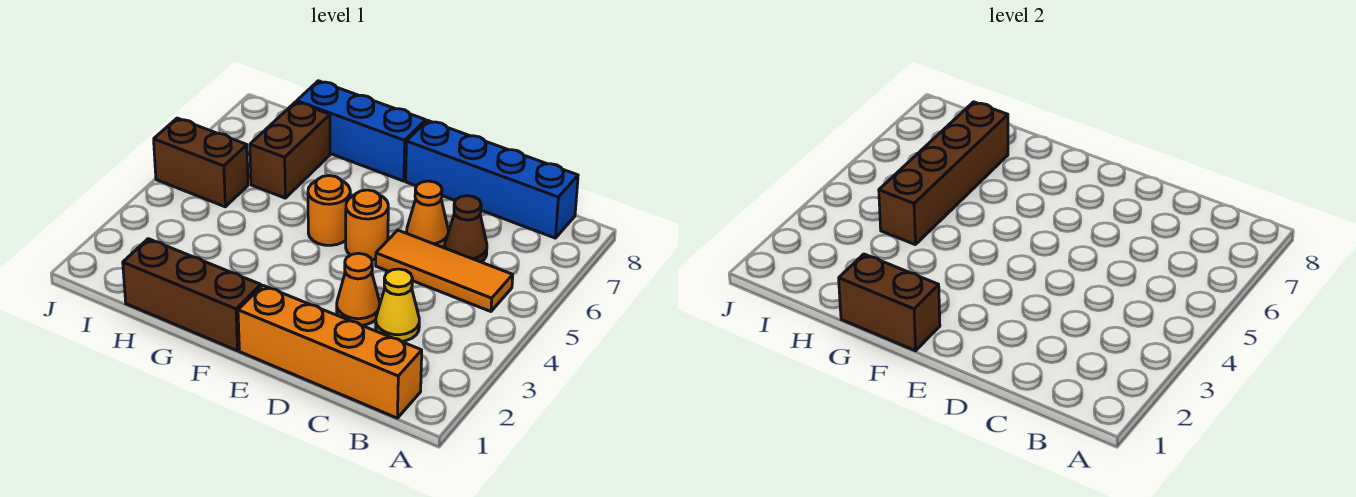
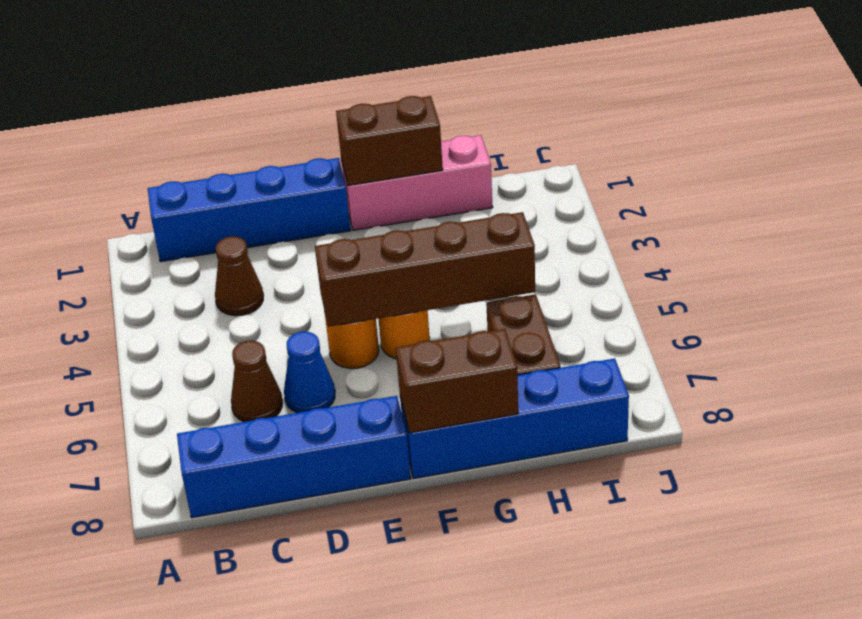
orange 1x4 brick [238,285,422,418] -> blue 1x4 brick [148,158,351,262]
orange 1x3 tile [376,230,513,312] -> none
yellow 1x1 cone [376,269,419,341] -> brown 1x1 cone [215,236,264,316]
orange 1x1 cone [337,253,380,325] -> none
orange 1x1 cone [407,181,448,247] -> blue 1x1 cone [284,332,335,413]
brown 1x3 brick [123,239,261,351] -> pink 1x3 brick [341,136,493,230]
blue 1x3 brick [297,81,426,181] -> blue 1x4 brick [400,358,629,478]
brown 1x4 brick [879,102,1008,244] -> brown 1x4 brick turned to [315,212,535,327]
brown 1x2 brick [154,118,248,207] -> brown 1x2 brick moved to [396,329,518,433]

